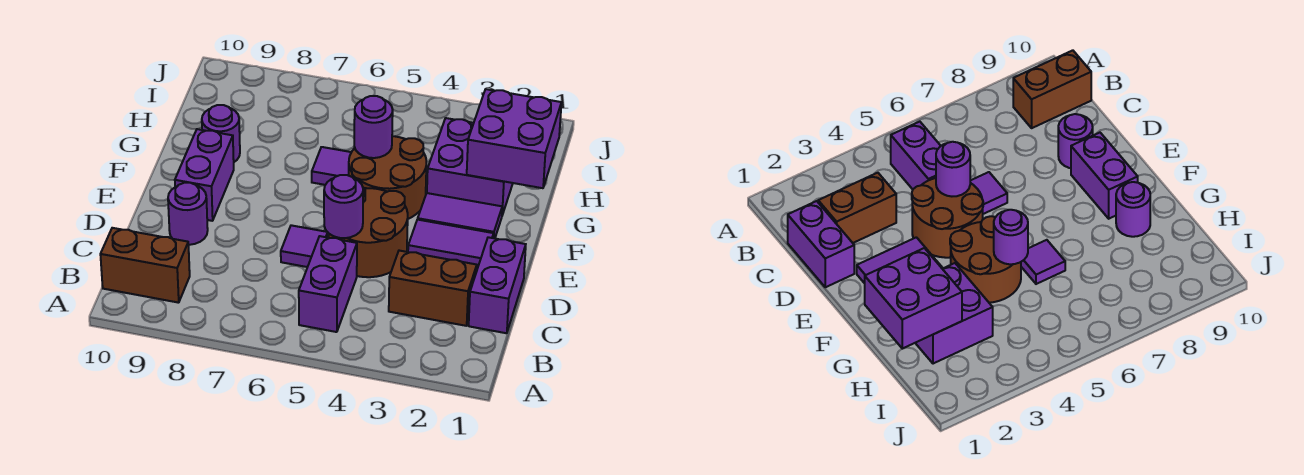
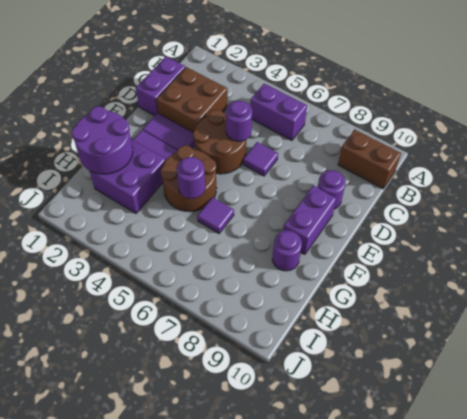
purple 1x2 brick [299,236,357,332] -> purple 1x2 brick turned to [250,84,307,140]
brown 1x2 brick [389,251,477,326] -> brown 2x2 brick [156,67,227,132]
purple 2x2 brick [467,89,561,188] -> purple 2x2 round brick [72,106,133,174]

